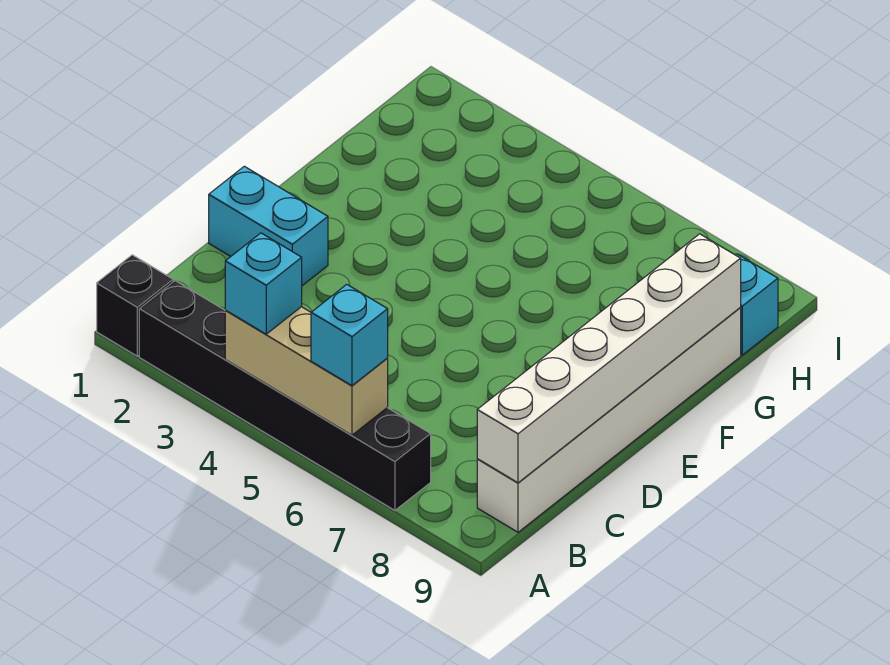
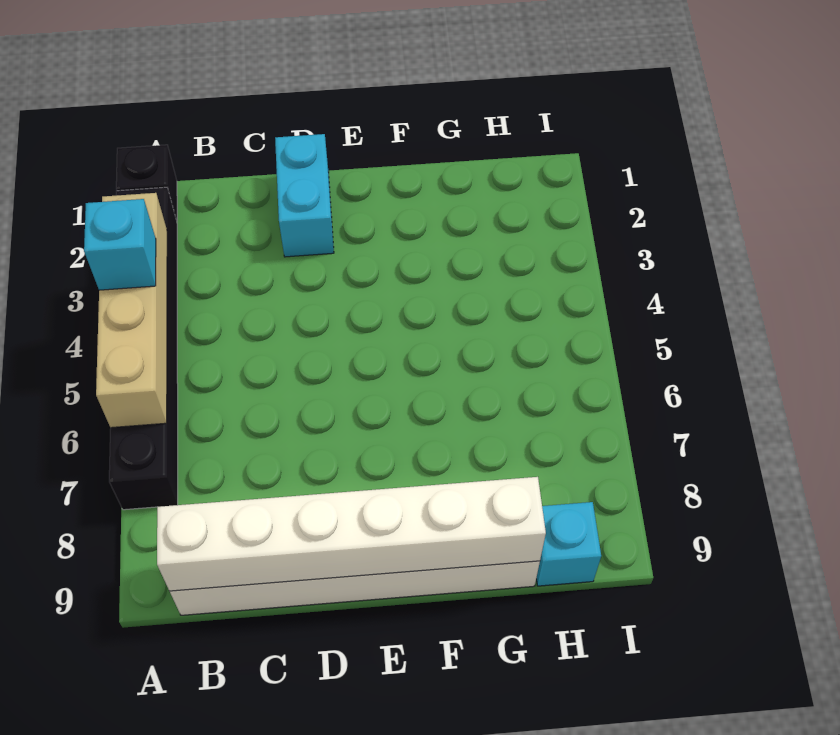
tan 1x3 brick [225,307,388,435] -> tan 1x4 brick [96,193,167,428]
cyan 1x1 brick [311,284,388,386] -> none

